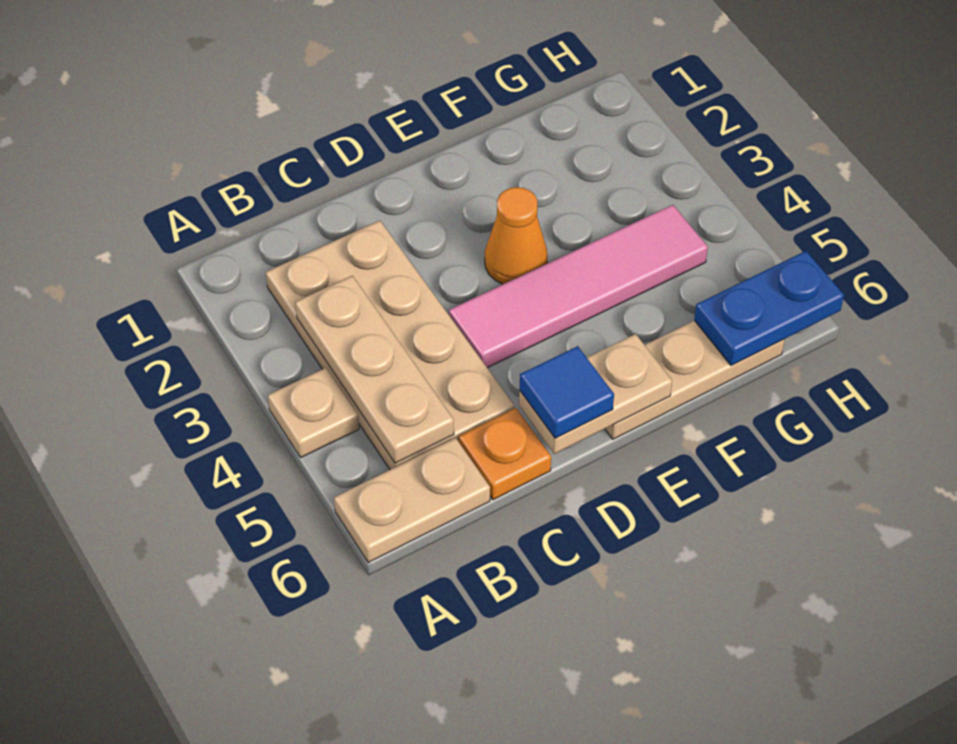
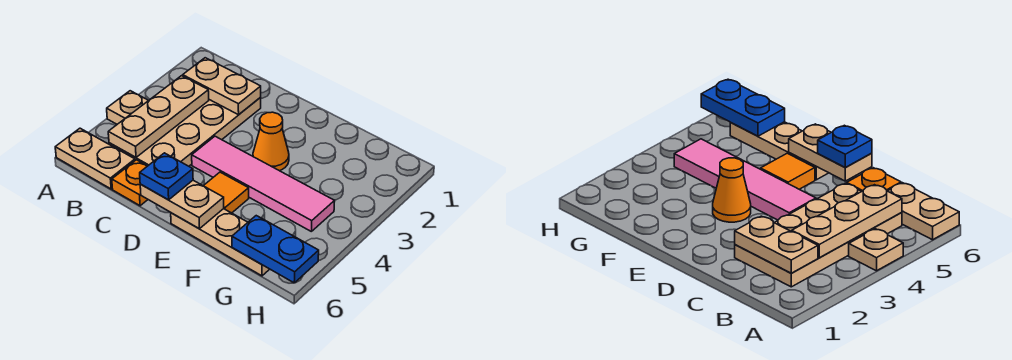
none -> tan 1x2 plate [183,58,261,115]
blue 1x1 tile [520,346,614,438] -> blue 1x1 plate [140,153,193,200]
none -> orange 1x1 tile [204,172,249,213]

